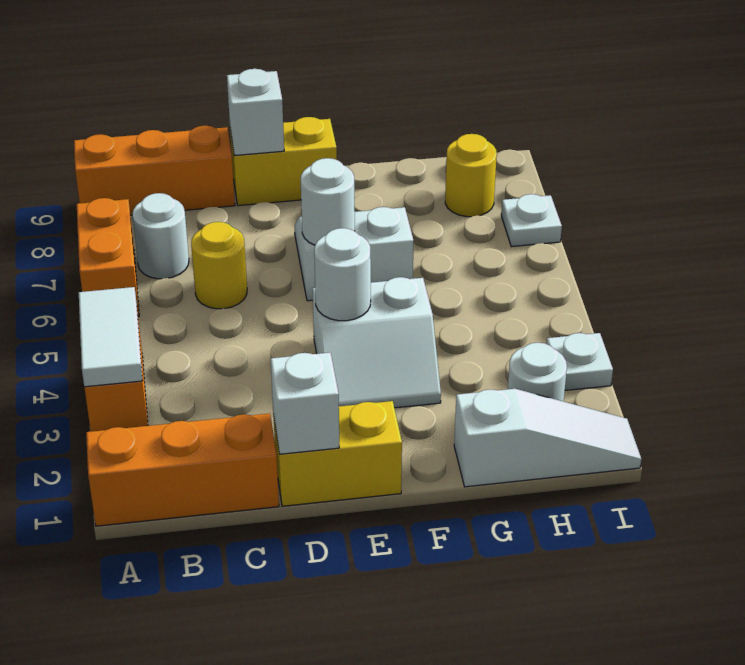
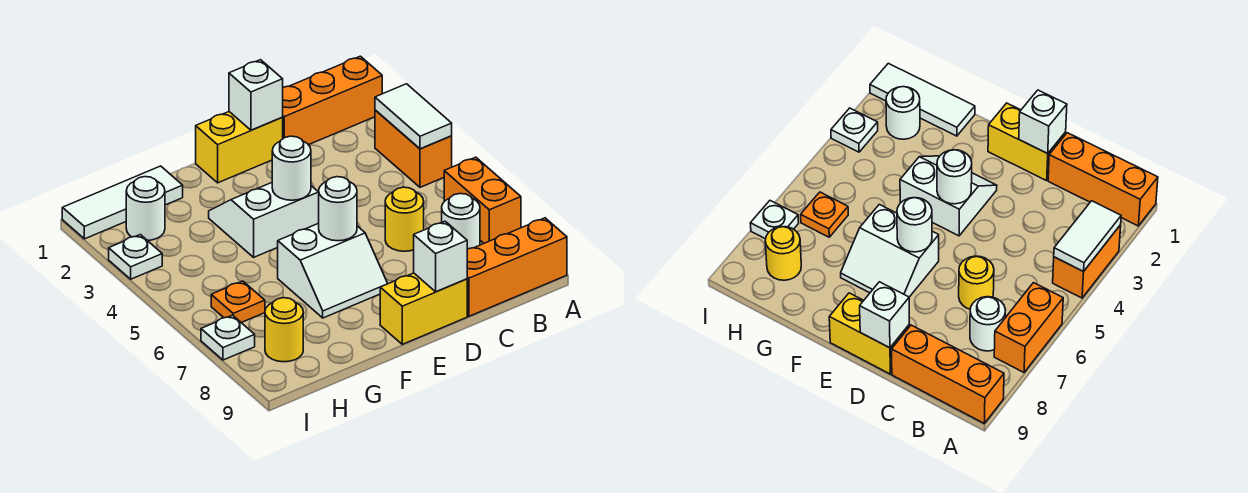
white 1x3 slope [454,389,641,487] -> white 1x3 tile [62,166,183,239]
none -> orange 1x1 plate [211,281,265,323]

